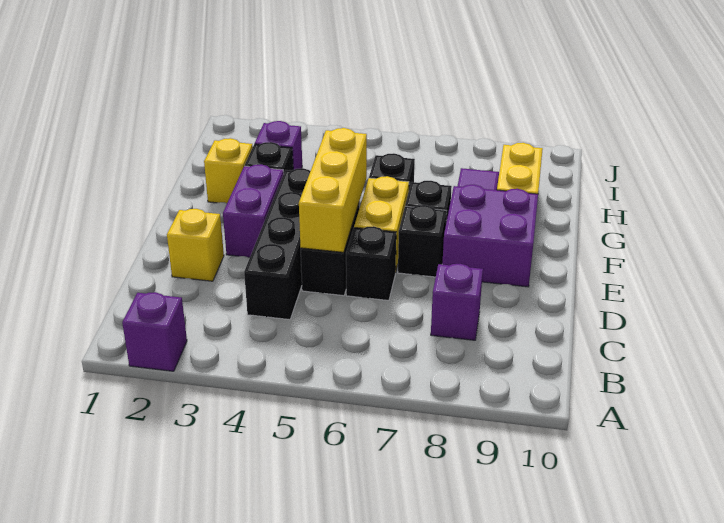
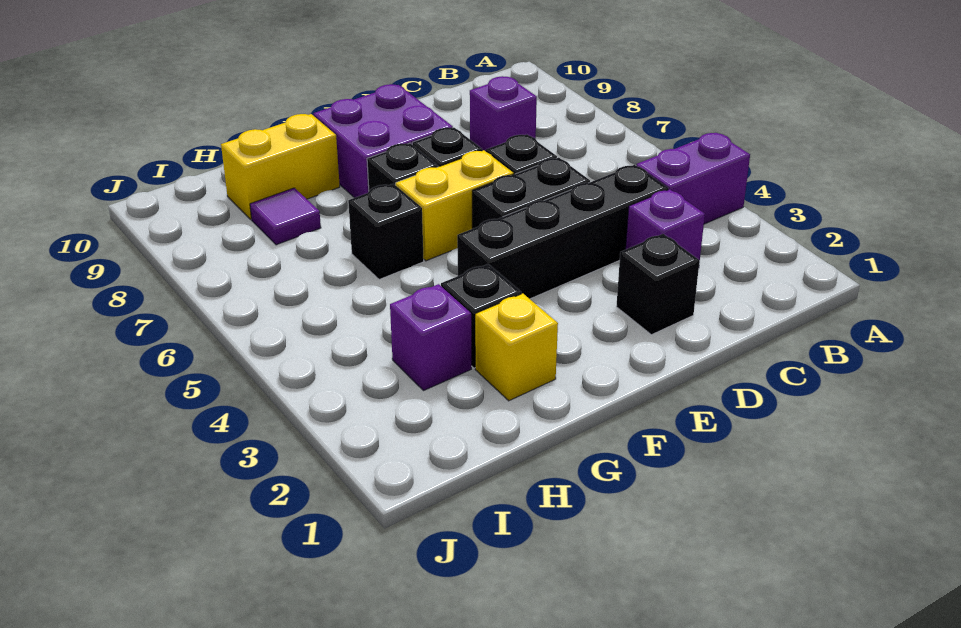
purple 1x1 brick [122,292,187,371] -> purple 1x1 brick moved to [626,189,705,263]
yellow 1x1 brick [167,209,224,281] -> black 1x1 brick [616,234,700,335]
yellow 1x3 brick [299,128,367,252] -> none
purple 1x2 brick [223,164,283,257] -> purple 1x2 brick moved to [637,133,750,224]

